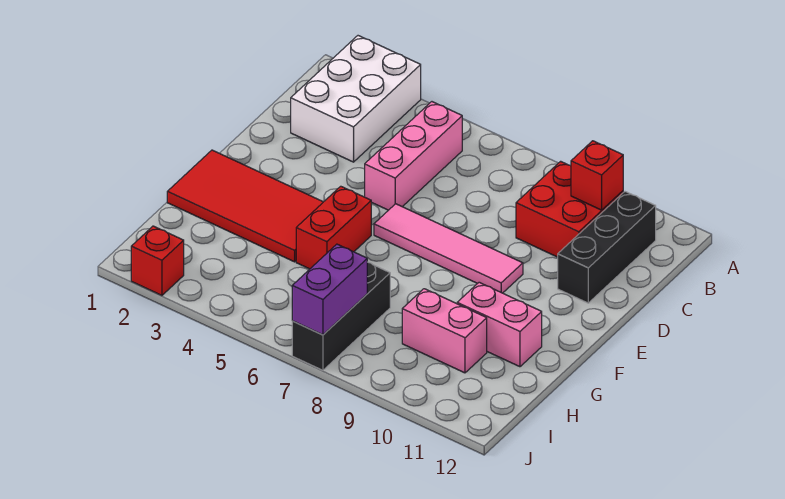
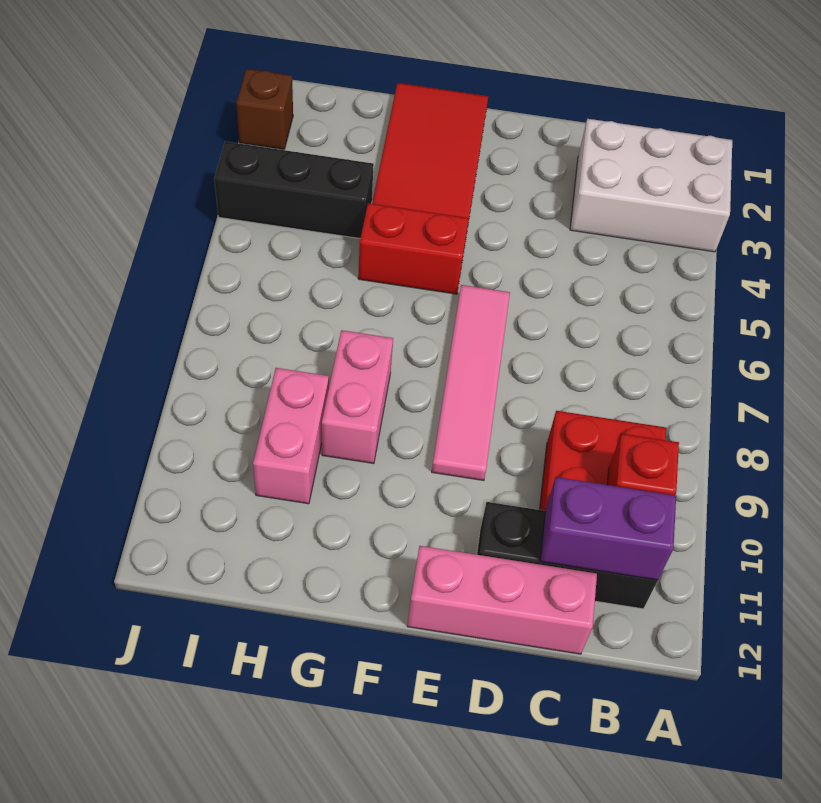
pink 1x3 brick [365,102,462,210] -> pink 1x3 brick moved to [407,546,597,654]
pink 1x2 brick [457,282,542,367] -> pink 1x2 brick moved to [322,330,393,463]
black 1x3 brick [292,262,390,370] -> black 1x3 brick moved to [214,142,374,238]
purple 1x2 brick [292,244,367,335] -> purple 1x2 brick moved to [540,477,676,580]
red 1x1 brick [131,226,184,295] -> brown 1x1 brick [236,69,293,150]

